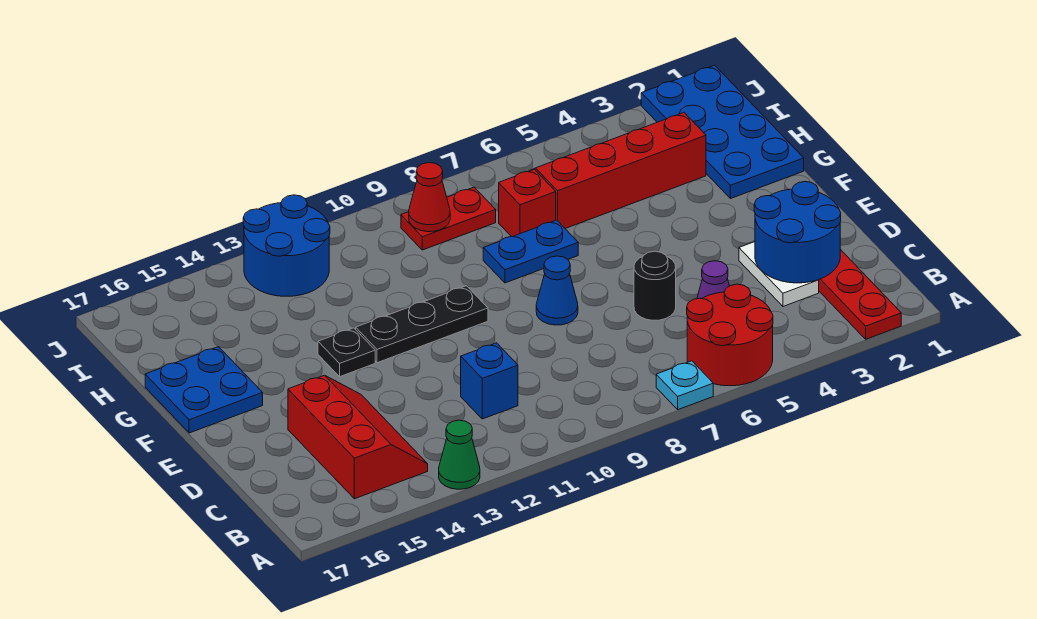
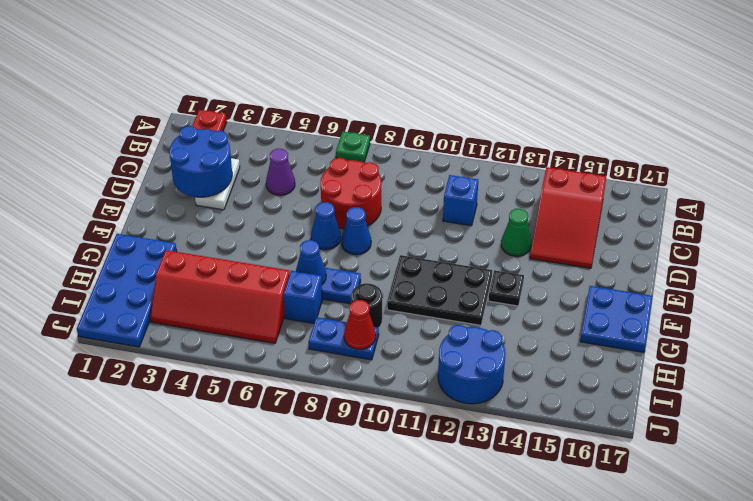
red 2x2 round brick [687,284,773,386] -> red 2x2 round brick moved to [321,158,381,229]
cyan 1x1 plate [656,361,713,410] -> green 1x1 plate [336,132,370,162]
green 1x1 cone [439,420,480,489] -> green 1x1 cone moved to [501,209,531,256]
red 2x3 slope [288,375,428,499] -> red 2x3 slope turned to [530,167,606,268]
black 1x1 round brick [634,251,676,320] -> black 1x1 round brick moved to [351,283,382,328]
none -> blue 1x1 cone [311,202,341,250]
black 1x3 plate [356,286,488,363] -> black 2x3 plate [387,255,492,325]
none -> blue 1x1 cone [296,240,326,284]
red 1x1 brick [499,169,556,237] -> blue 1x1 brick [284,271,322,323]
red 1x2 plate [401,187,496,250] -> blue 1x2 plate [309,317,379,360]

